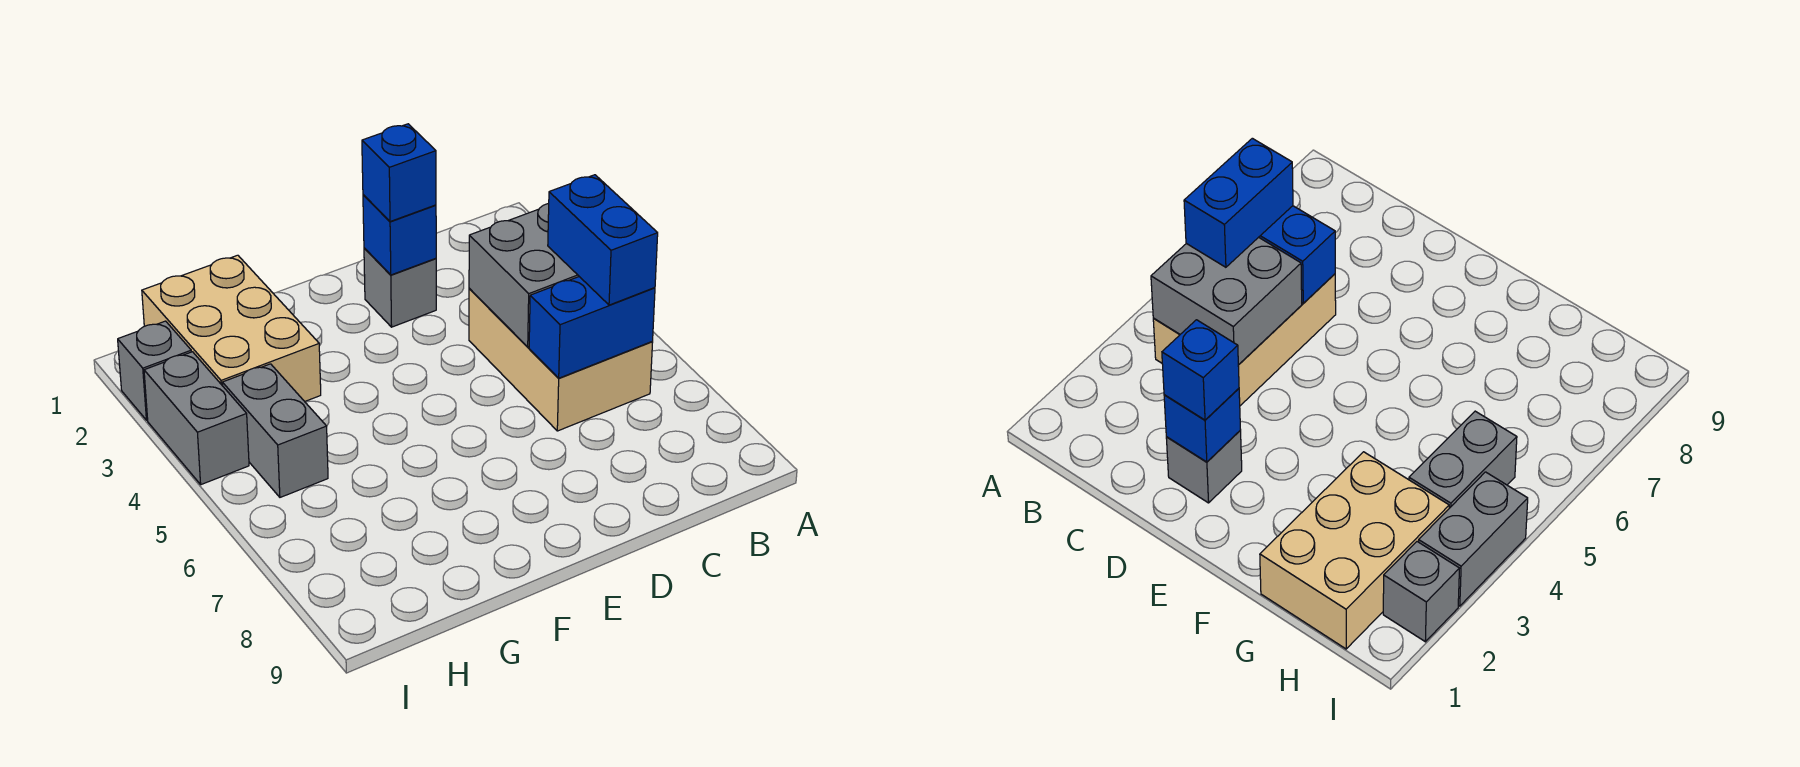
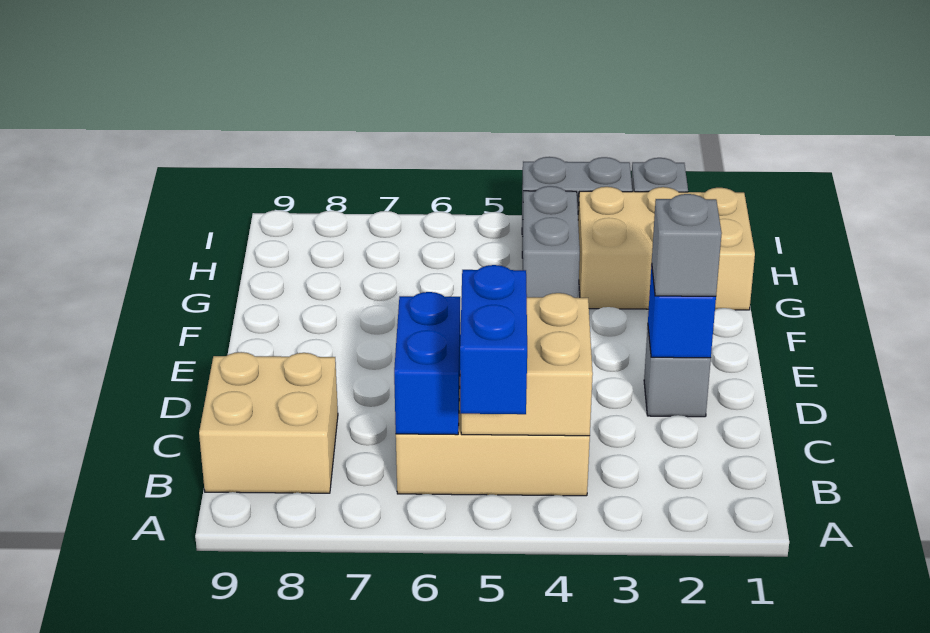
grey 2x2 brick [469,203,579,347] -> tan 2x2 brick [461,293,593,436]
blue 1x2 brick [548,175,658,305] -> blue 1x2 brick turned to [460,265,527,414]
none -> tan 2x2 brick [199,352,338,493]
blue 1x1 brick [362,124,436,222] -> grey 1x1 brick [652,194,722,296]
grey 1x2 brick [222,364,328,497] -> grey 1x2 brick turned to [522,186,580,298]

